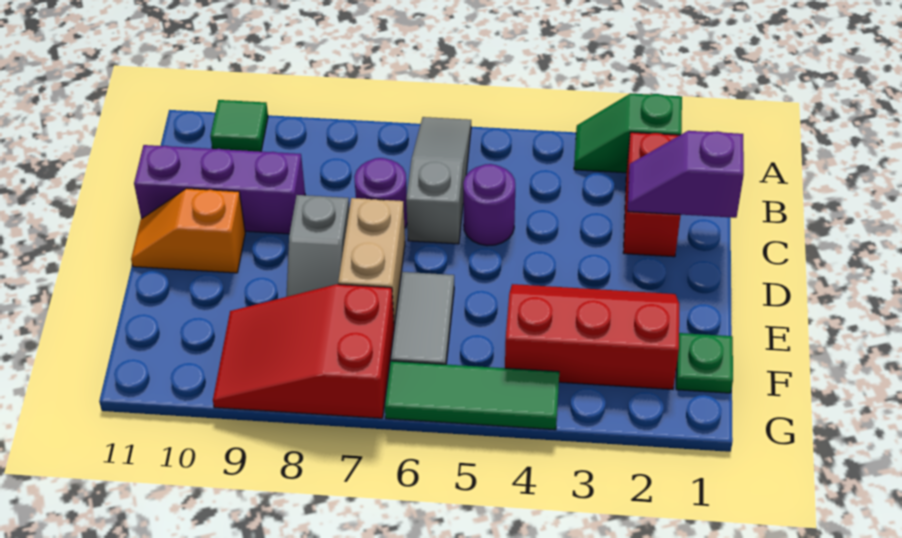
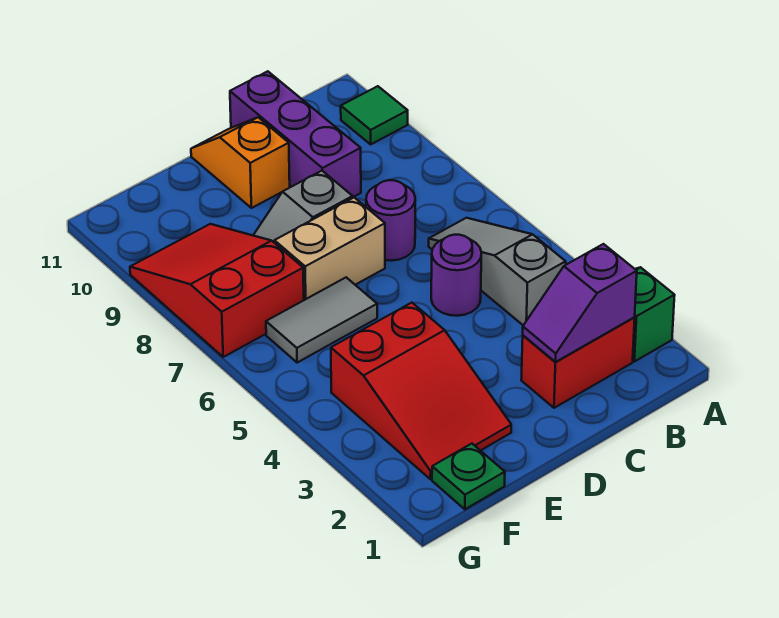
grey 1x3 slope [406,117,471,244] -> grey 1x3 slope turned to [429,218,566,325]
purple 1x2 slope [628,131,744,218] -> purple 1x2 slope turned to [523,244,637,362]
red 2x3 slope [505,284,679,389] -> red 2x3 slope turned to [331,303,511,479]
green 1x3 tile [385,361,559,430] -> none

